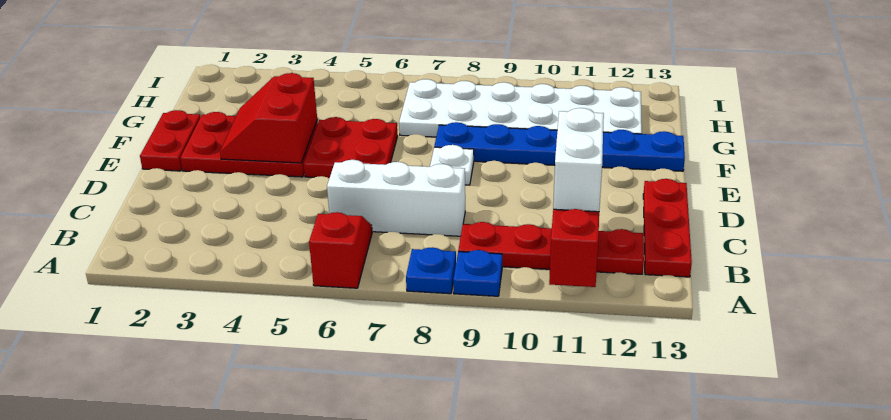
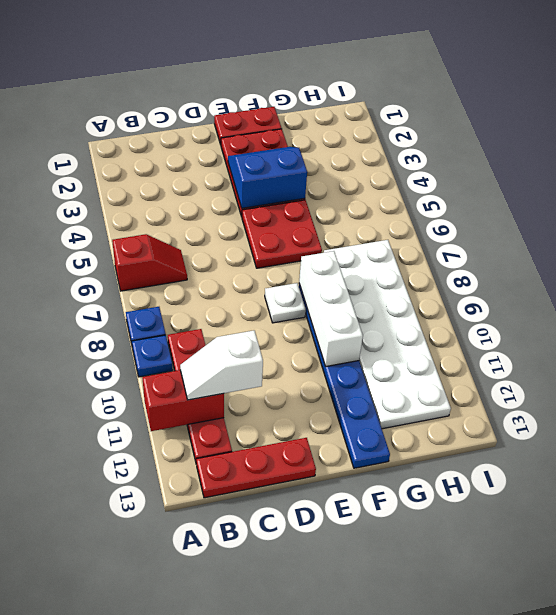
white 1x2 brick [553,108,604,212] -> white 1x2 slope [180,331,263,400]
white 1x3 brick [327,160,465,236] -> white 1x3 brick moved to [299,251,363,366]
red 2x2 slope [220,73,317,163] -> blue 2x2 slope [228,147,307,208]

